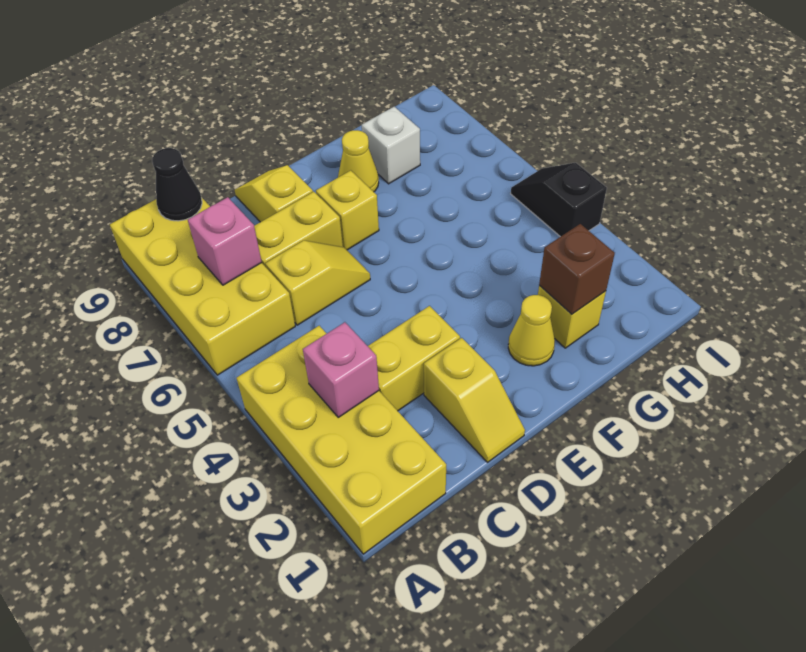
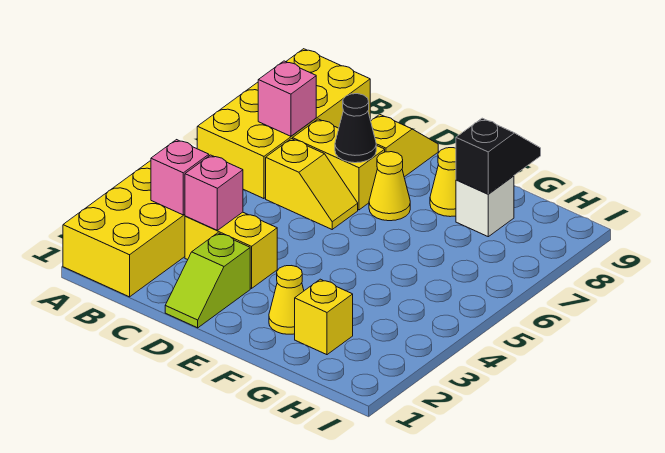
black 1x1 cone [152,148,202,221] -> black 1x1 cone moved to [335,94,376,163]
none -> pink 1x1 brick [185,155,243,230]
yellow 1x2 slope [424,338,525,462] -> lime 1x2 slope [165,233,250,328]
yellow 1x1 brick [316,170,379,250] -> yellow 1x1 cone [369,152,410,221]
brown 1x1 brick [539,224,615,314] -> none
black 1x2 slope [511,163,607,237] -> black 1x2 slope moved to [456,118,541,194]

